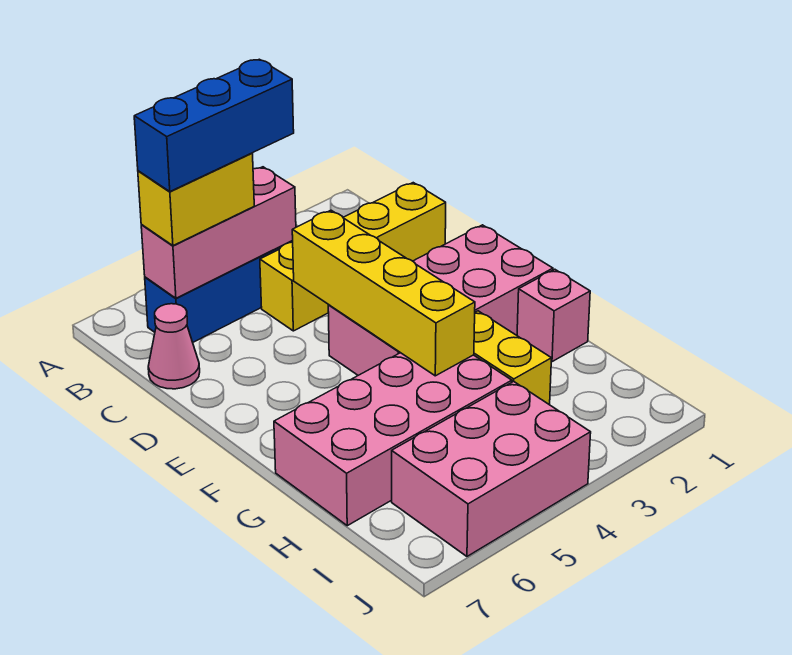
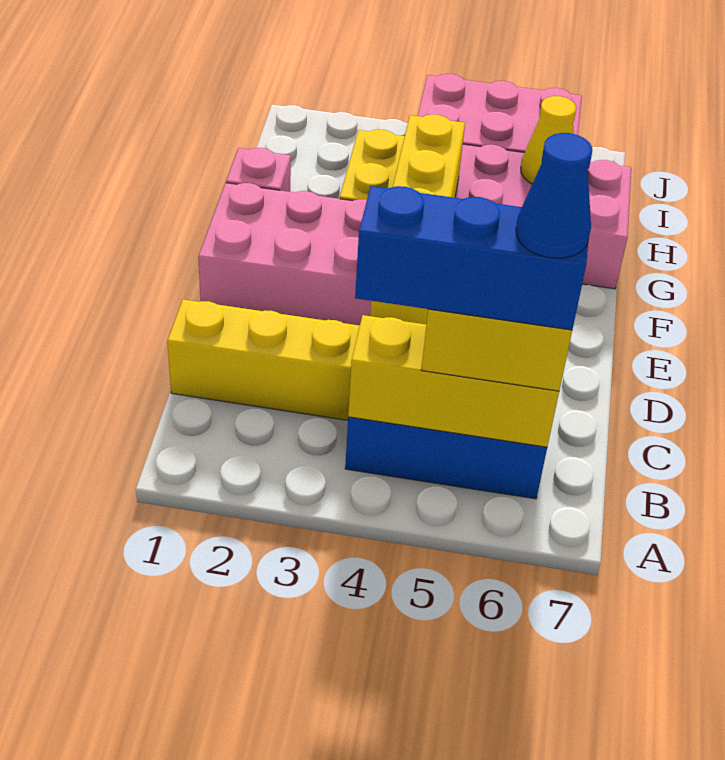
pink 1x3 brick [141,167,296,298] -> yellow 1x3 brick [348,315,559,447]
none -> blue 1x1 cone [516,133,592,258]
pink 1x1 cone [148,304,200,389] -> none
none -> yellow 1x1 cone [521,96,576,184]

